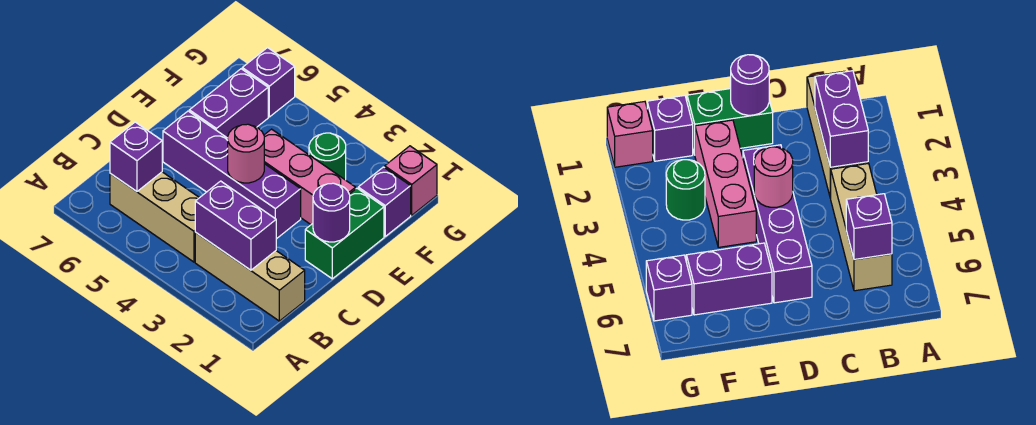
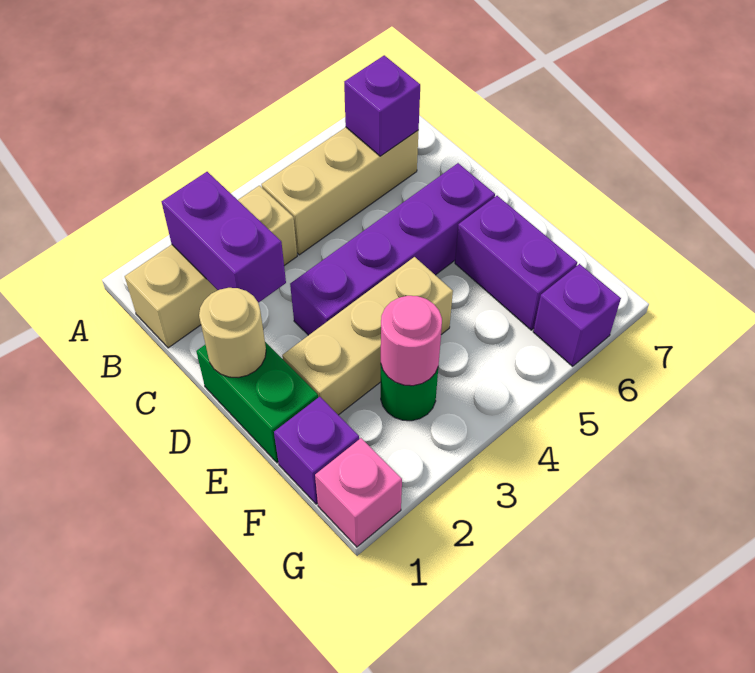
purple 1x2 brick [195,181,276,270] -> purple 1x2 brick turned to [161,172,286,303]
purple 1x1 round brick [313,183,350,242] -> tan 1x1 round brick [199,288,266,378]
pink 1x1 round brick [228,124,264,183] -> pink 1x1 round brick moved to [381,296,442,386]
pink 1x3 brick [264,129,356,224] -> tan 1x3 brick [282,257,453,415]

